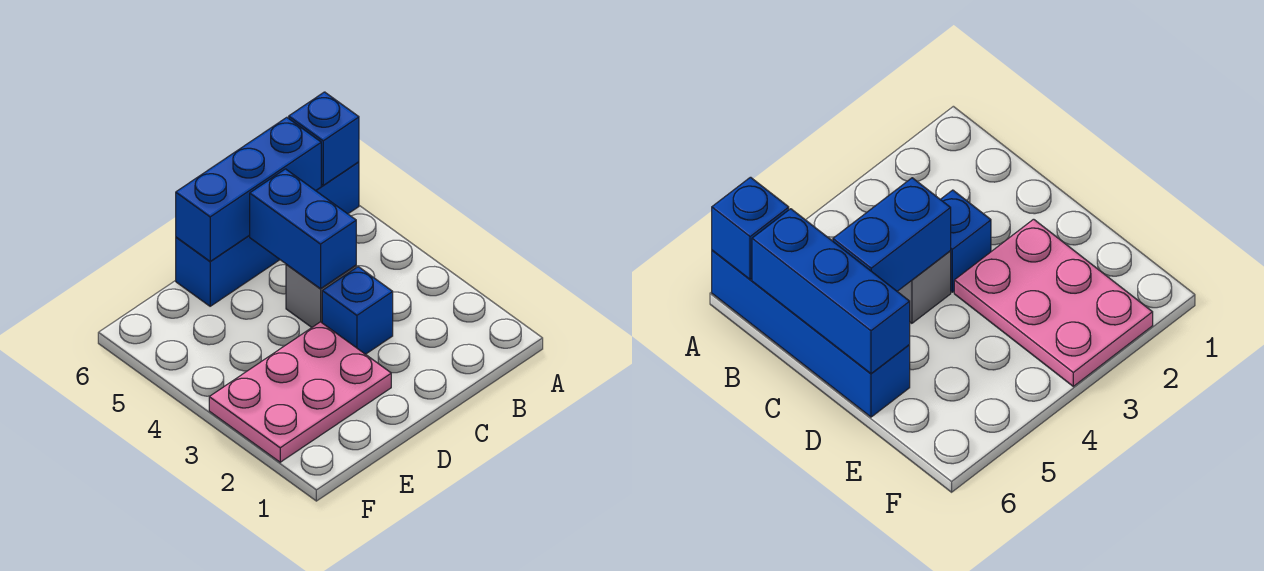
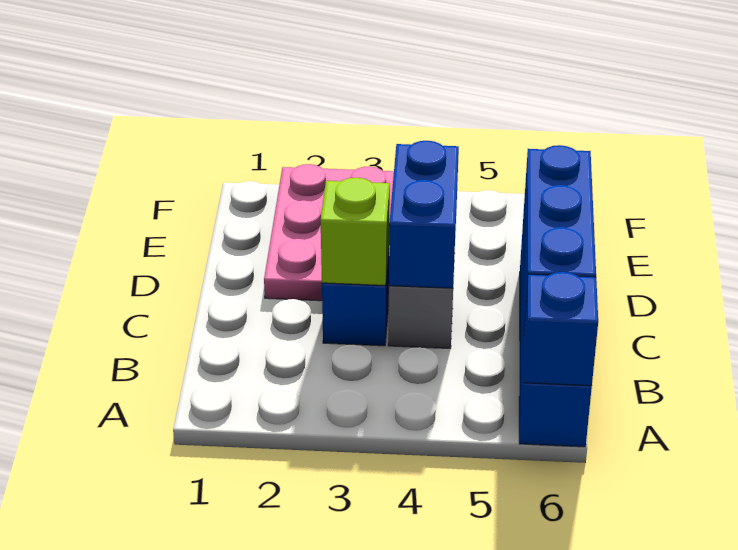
none -> lime 1x1 brick [321,178,390,286]
blue 1x2 brick [250,169,356,289] -> blue 1x2 brick turned to [389,141,459,288]

